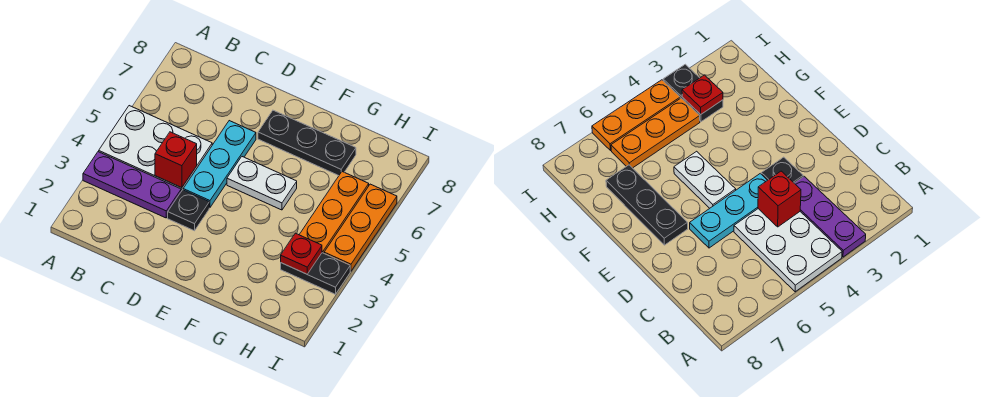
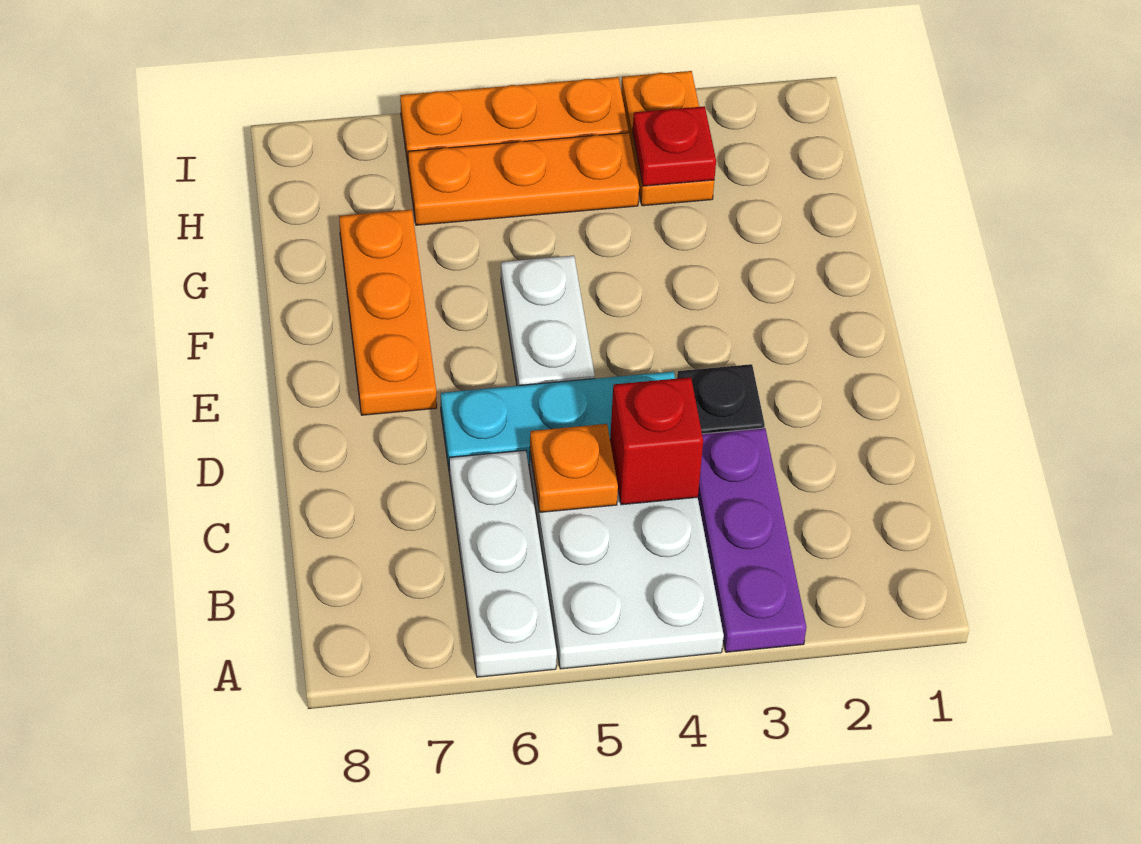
none -> white 1x3 plate [449,450,557,677]
none -> orange 1x1 plate [530,424,618,512]
black 1x3 plate [258,110,356,176] -> orange 1x3 plate [339,210,437,415]
black 1x2 plate [281,253,350,294] -> orange 1x2 plate [621,71,714,206]

